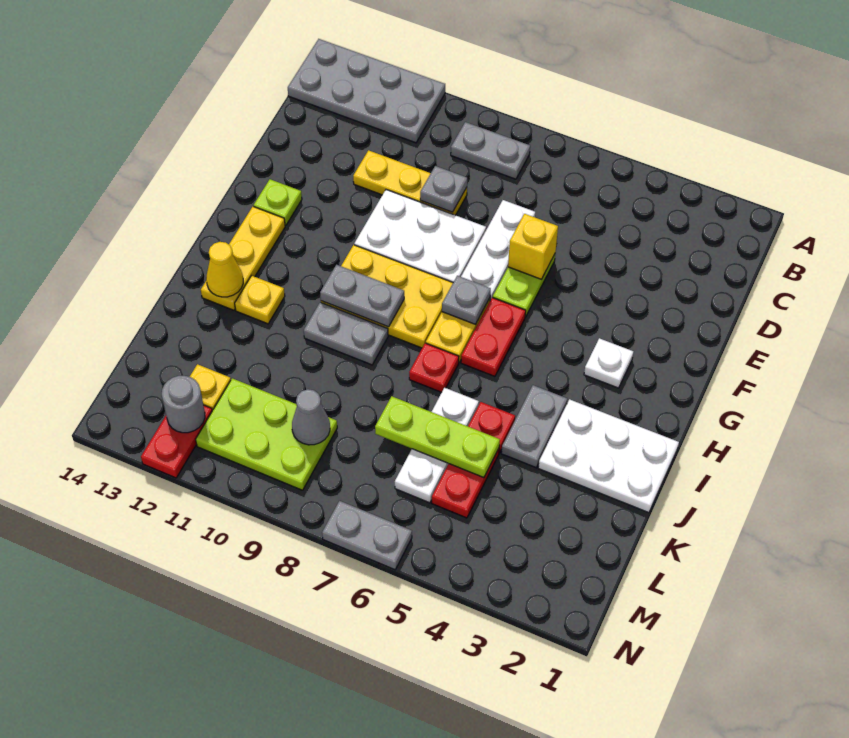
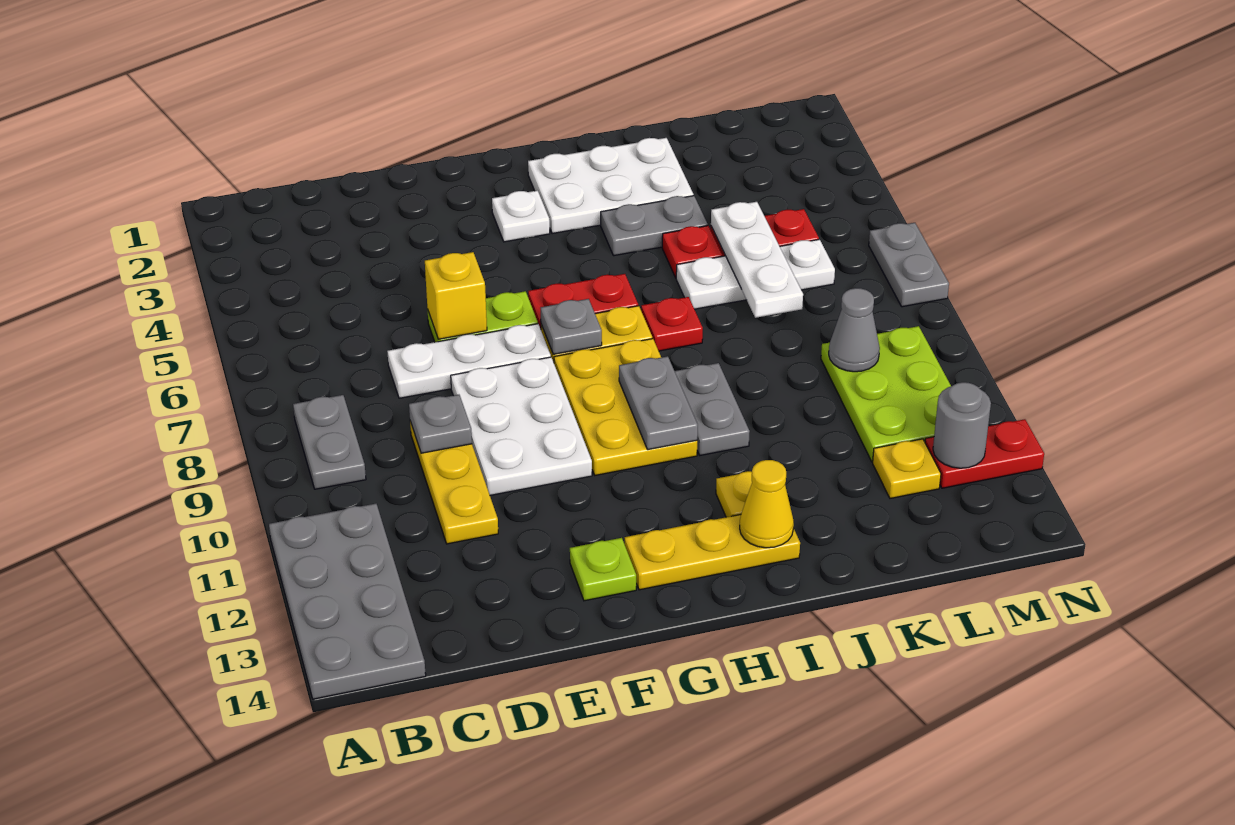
white 2x3 plate [538,399,679,513] -> white 2x3 plate turned to [528,138,694,234]
lime 1x3 plate [375,396,500,478] -> white 1x3 plate [711,202,803,318]

